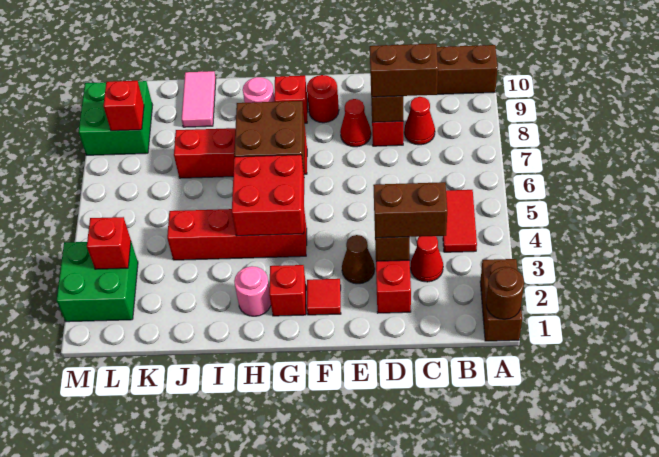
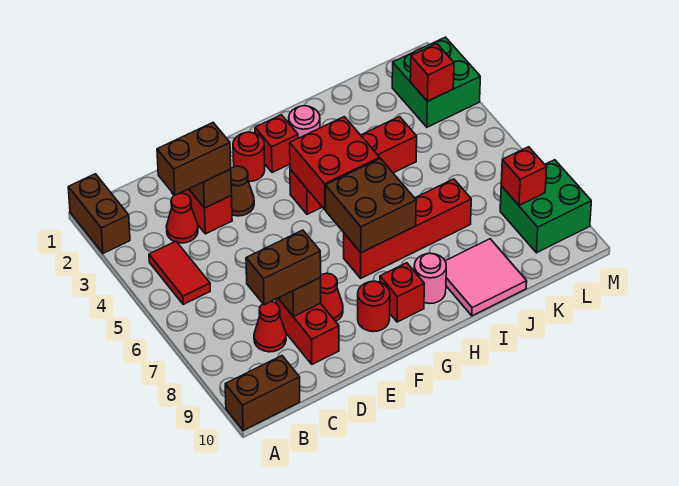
brown 1x1 round brick [486,267,524,319] -> none
red 1x1 tile [307,279,341,315] -> red 1x1 round brick [233,132,265,182]
pink 1x2 tile [181,71,216,127] -> pink 2x2 tile [445,239,527,316]

